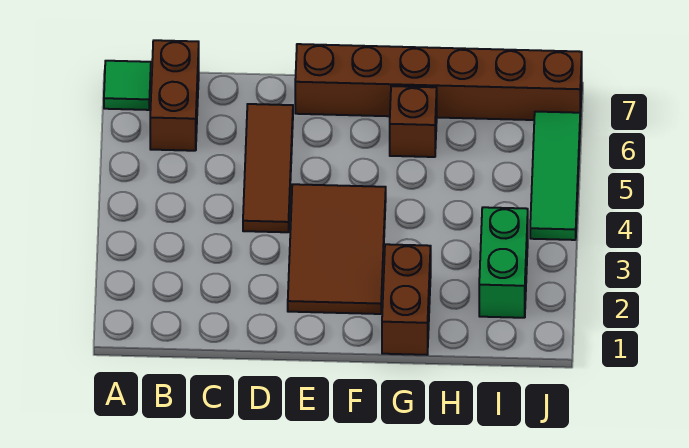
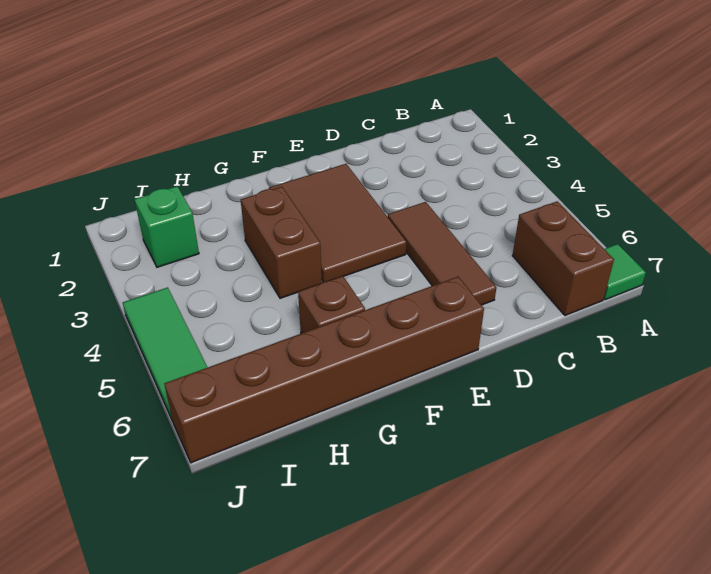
brown 1x2 brick [382,244,431,355] -> brown 1x2 brick moved to [241,187,322,298]
green 1x2 brick [479,207,528,318] -> green 1x1 brick [134,186,199,267]

